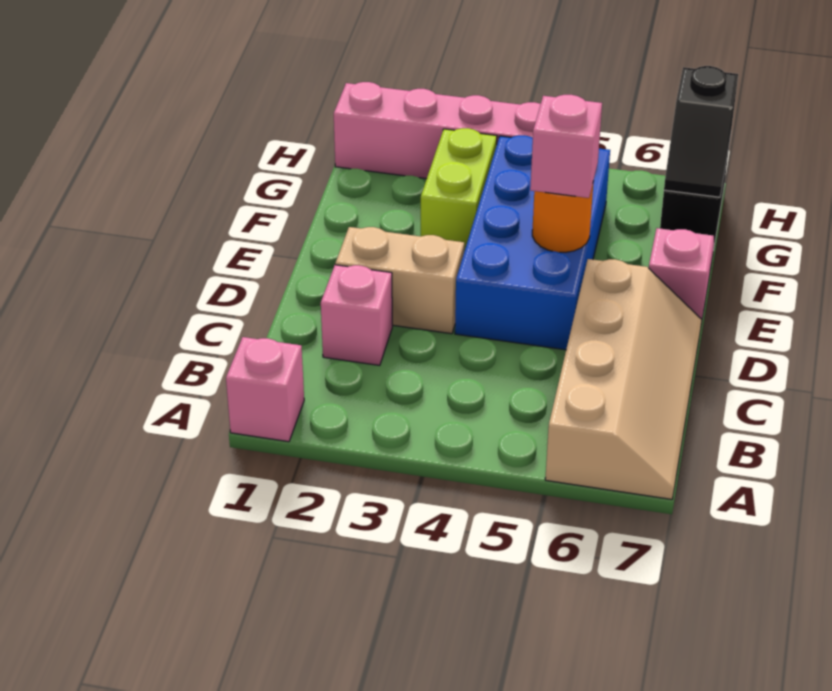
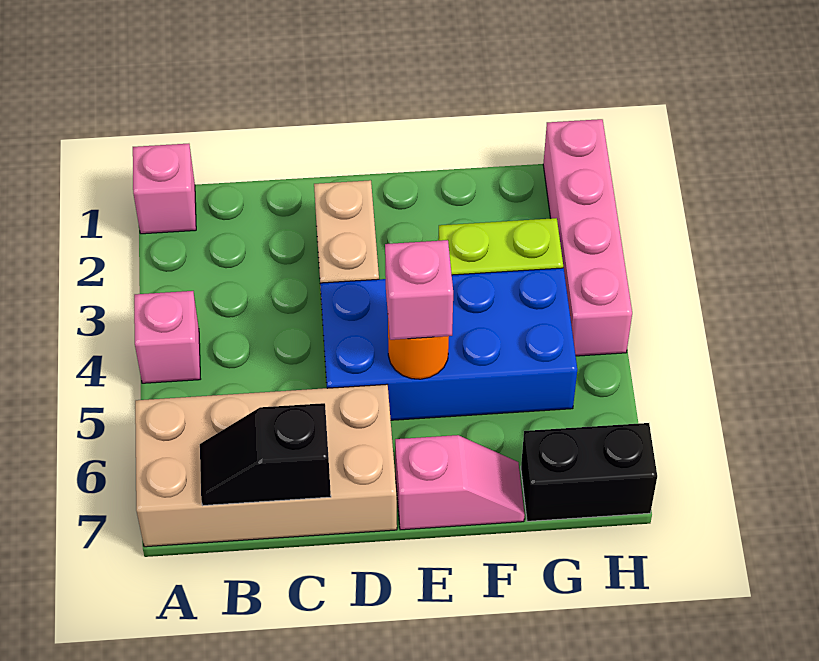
tan 2x4 slope [545,259,702,499] -> tan 2x4 brick [135,384,397,547]
pink 1x1 brick [321,265,392,365] -> pink 1x1 brick moved to [134,291,200,383]
black 1x2 slope [664,66,738,197] -> black 1x2 slope moved to [200,403,331,505]

